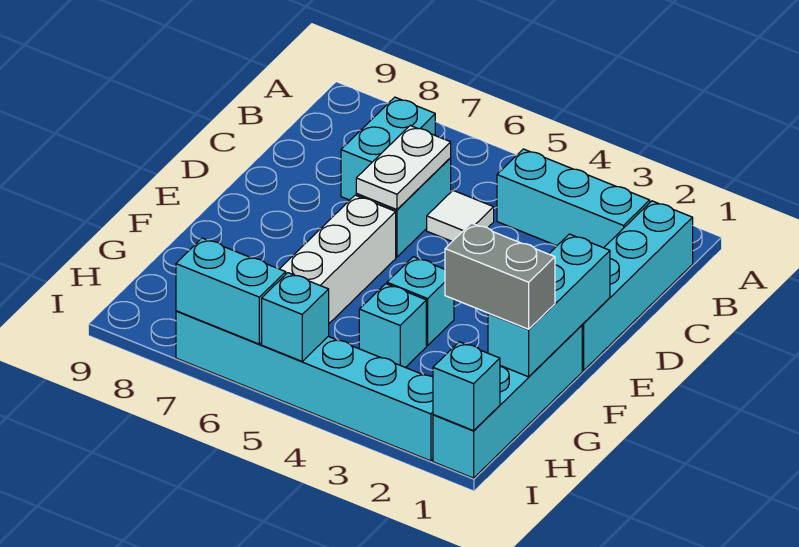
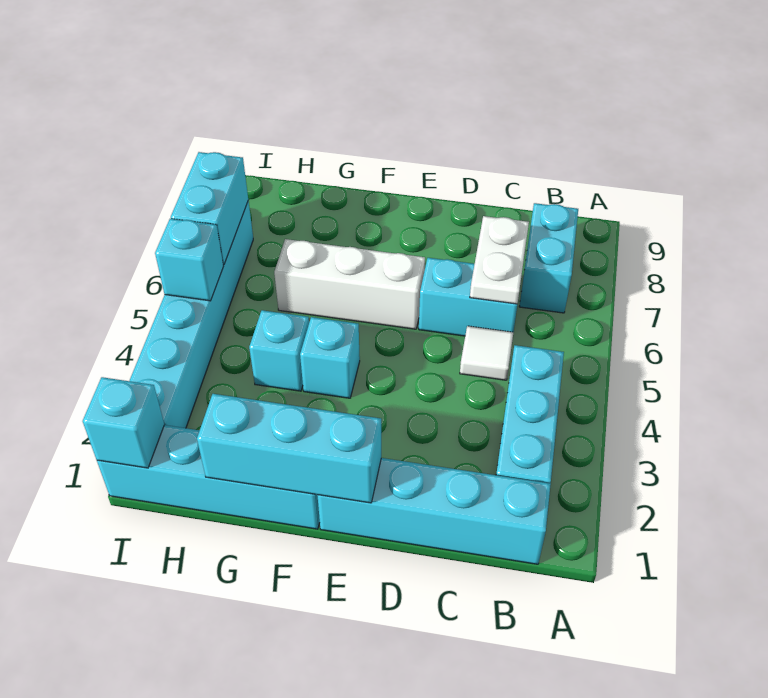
cyan 1x2 brick [341,97,435,200] -> cyan 1x2 brick turned to [519,203,578,313]
white 1x2 plate [356,126,451,210] -> white 1x2 plate turned to [470,216,529,304]
grey 1x2 brick [445,223,555,329] -> none

